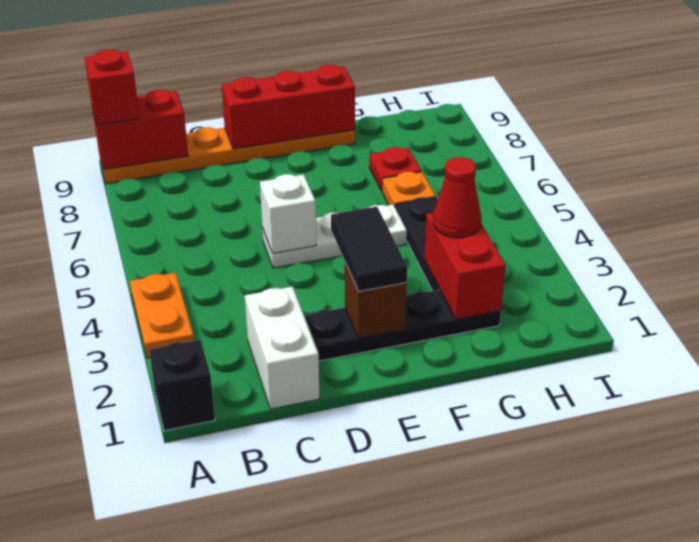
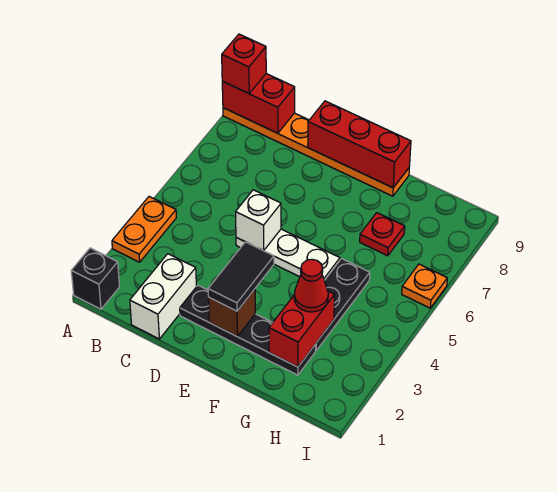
orange 1x1 plate [382,172,436,206] -> orange 1x1 plate moved to [402,264,447,308]

